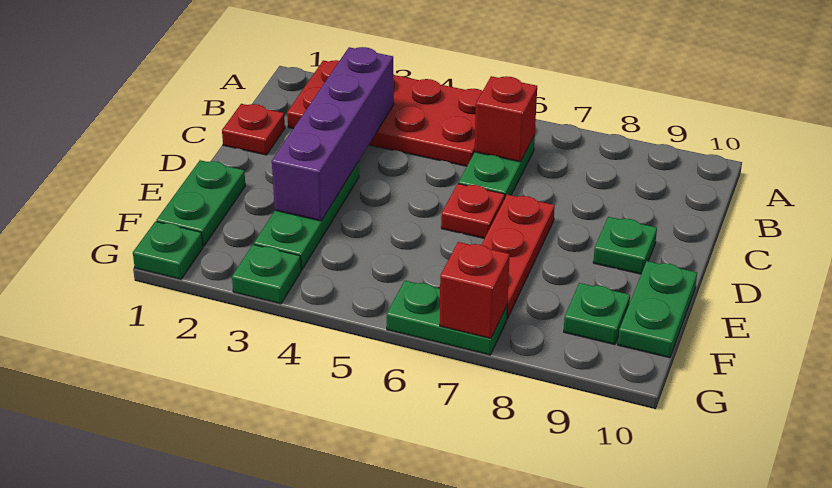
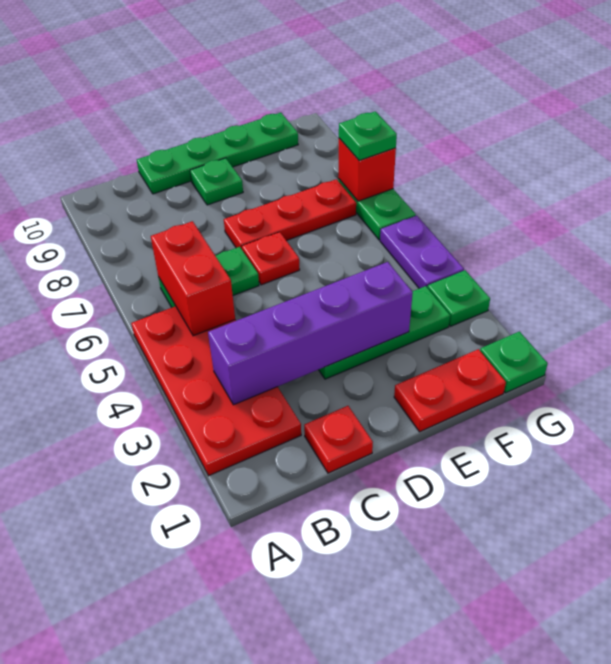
red 1x1 brick [475,76,537,162] -> red 1x2 brick [151,221,235,336]
green 1x2 plate [156,160,246,246] -> red 1x2 plate [394,349,506,432]
green 1x2 plate [618,261,697,358] -> green 1x4 plate [137,113,298,194]
green 1x1 plate [564,283,630,344] -> green 1x1 plate moved to [339,111,397,160]
none -> purple 1x2 plate [380,215,464,289]

